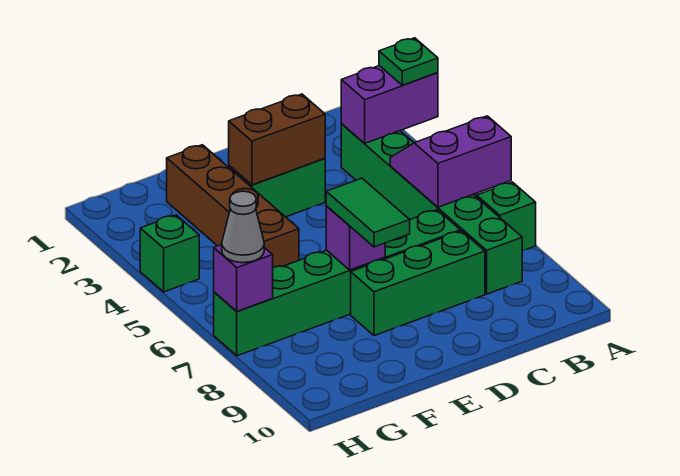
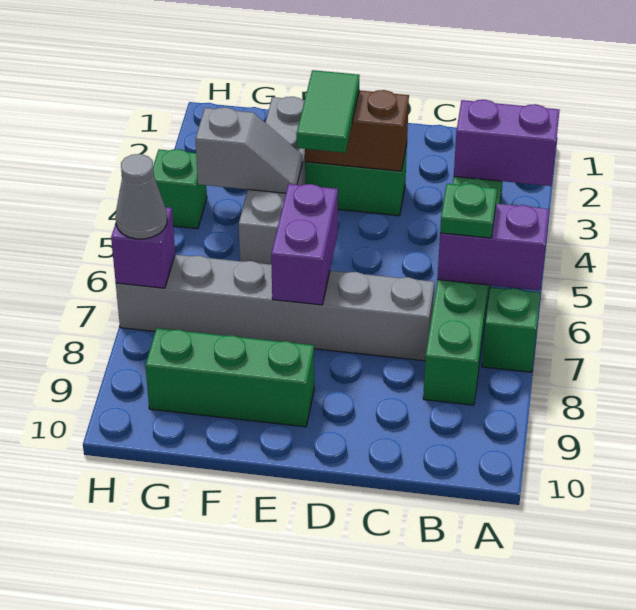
green 1x1 plate [379,38,438,85] -> green 1x1 plate moved to [440,184,497,238]
green 1x6 brick [214,210,460,356] -> grey 1x6 brick [116,255,435,361]
green 1x3 brick [351,231,485,336] -> green 1x3 brick moved to [145,328,314,427]
purple 1x1 brick [326,206,385,270] -> purple 1x2 brick [271,184,338,305]
green 1x2 tile [326,178,410,247] -> green 1x2 tile moved to [297,70,360,153]
brown 1x4 brick [167,145,299,267] -> grey 1x4 brick [239,97,305,265]
none -> grey 1x2 slope [195,107,302,193]

